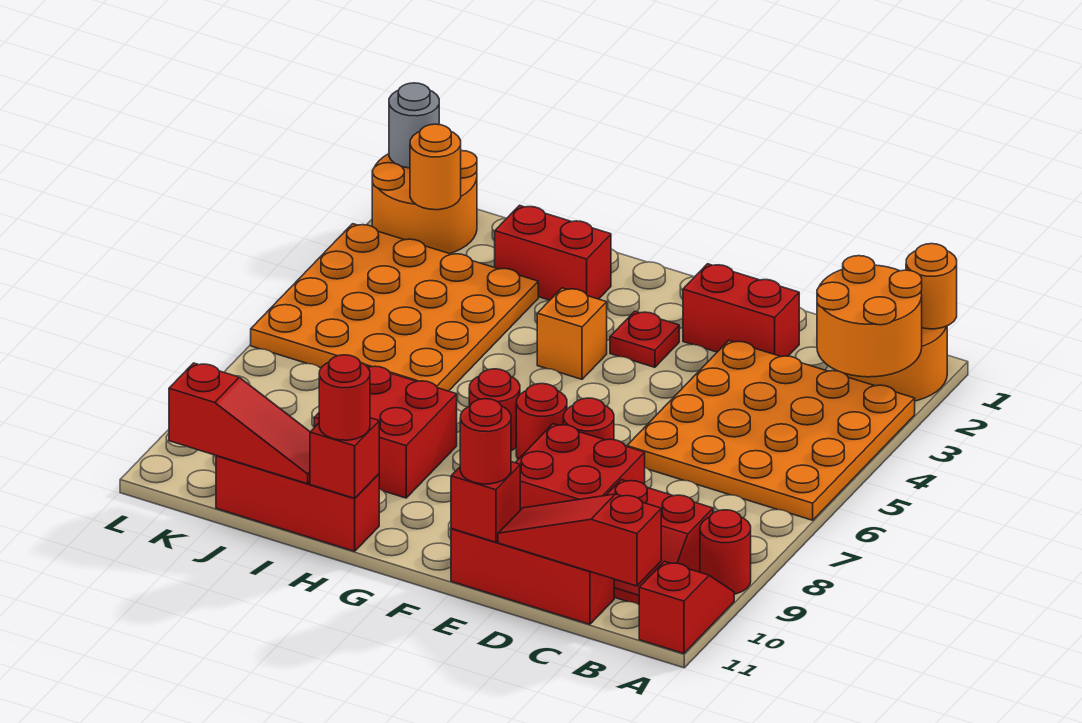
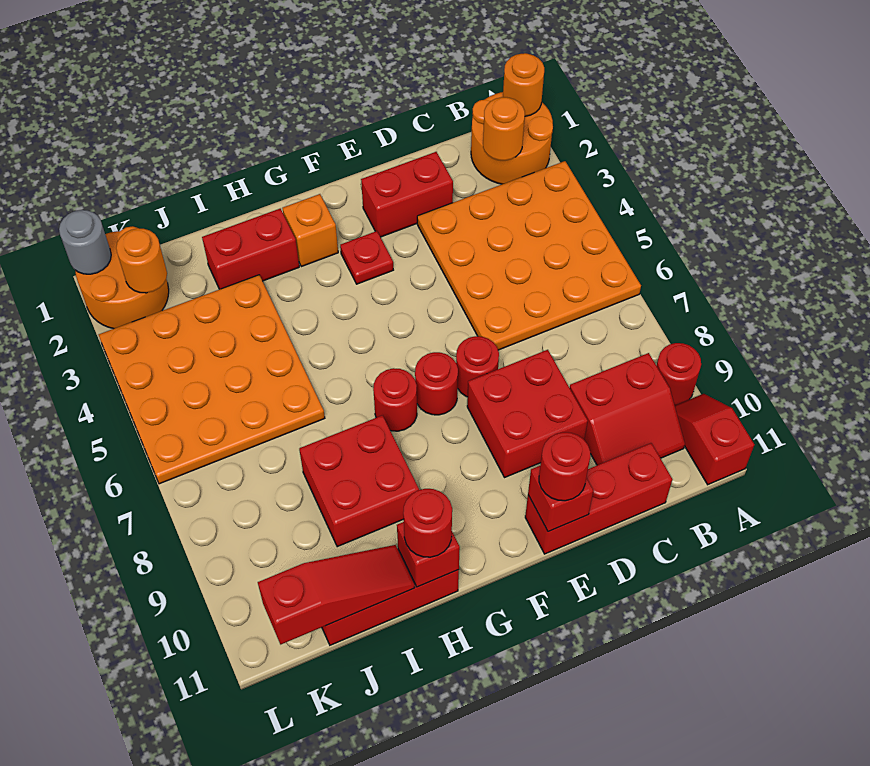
orange 2x2 round brick [817,256,922,377] -> orange 1x1 round brick [483,97,525,161]
red 1x3 slope [498,494,661,586] -> none
orange 1x1 brick [537,288,607,379] -> orange 1x1 brick moved to [283,194,338,267]

